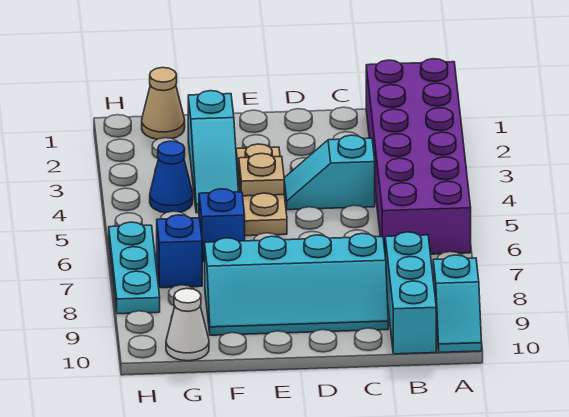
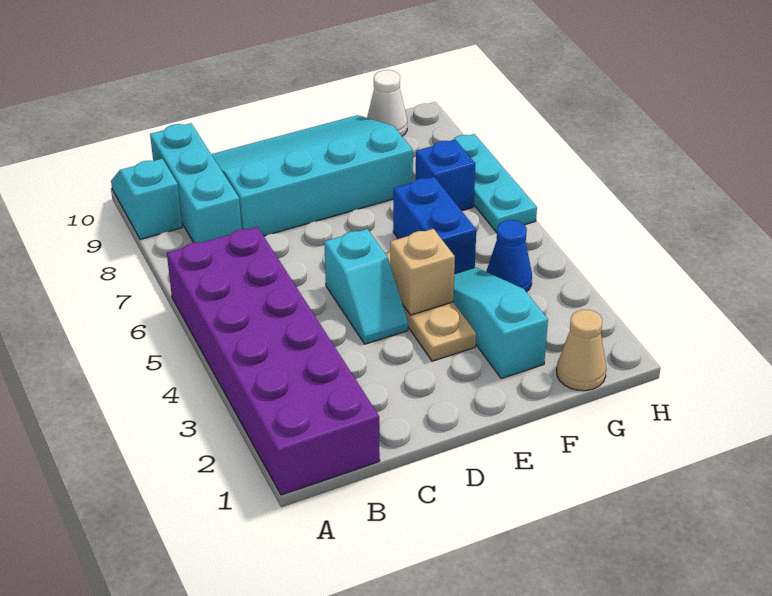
cyan 1x2 slope [284,135,375,210] -> cyan 1x2 slope turned to [324,229,408,344]
cyan 2x4 slope [205,233,388,335] -> cyan 3x4 slope [211,115,413,236]
tan 1x1 plate [239,153,284,196] -> tan 1x1 brick [390,229,455,315]
blue 1x1 brick [199,189,245,262] -> blue 1x2 brick [393,177,476,274]

